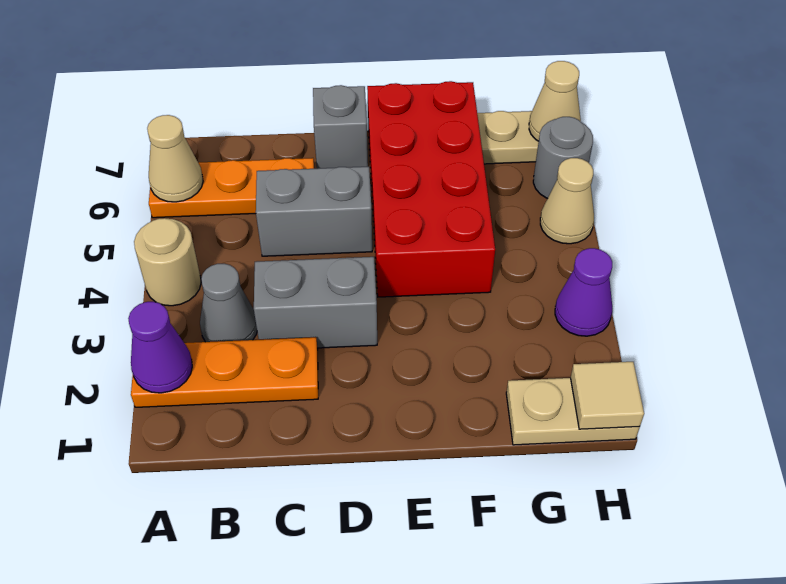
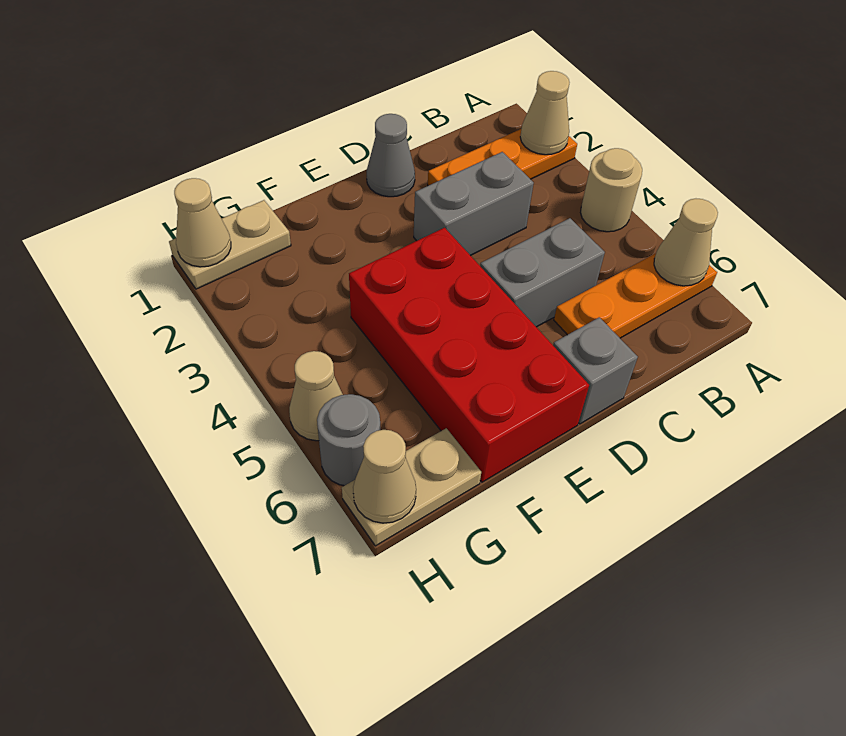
purple 1x1 cone [128,302,192,393] -> tan 1x1 cone [520,71,570,155]
grey 1x1 cone [200,264,257,342] -> grey 1x1 cone moved to [367,114,415,197]
tan 1x1 tile [571,362,644,429] -> tan 1x1 cone [174,178,231,267]
purple 1x1 cone [555,248,612,336] -> none

